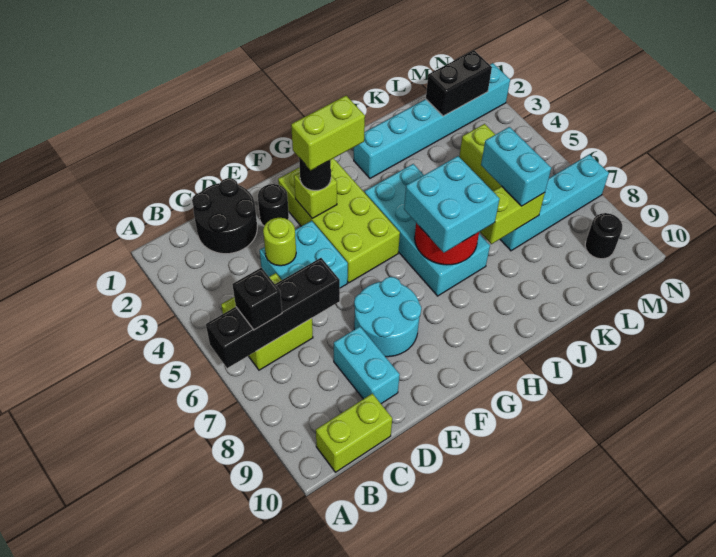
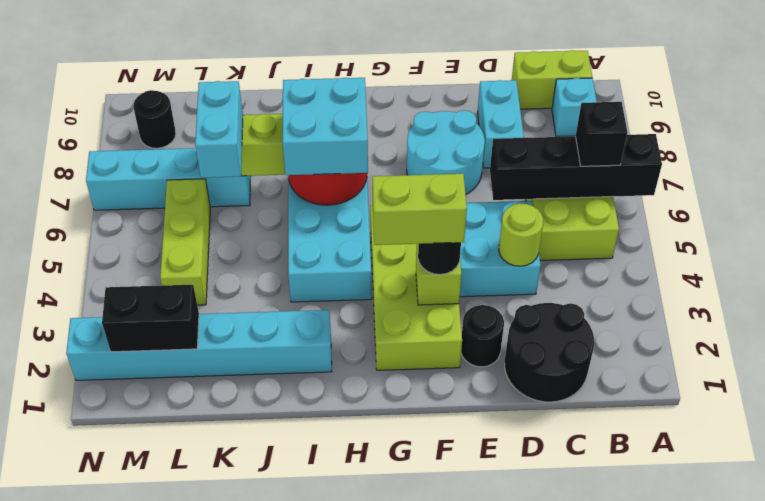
none -> cyan 1x1 brick [552,78,597,137]

